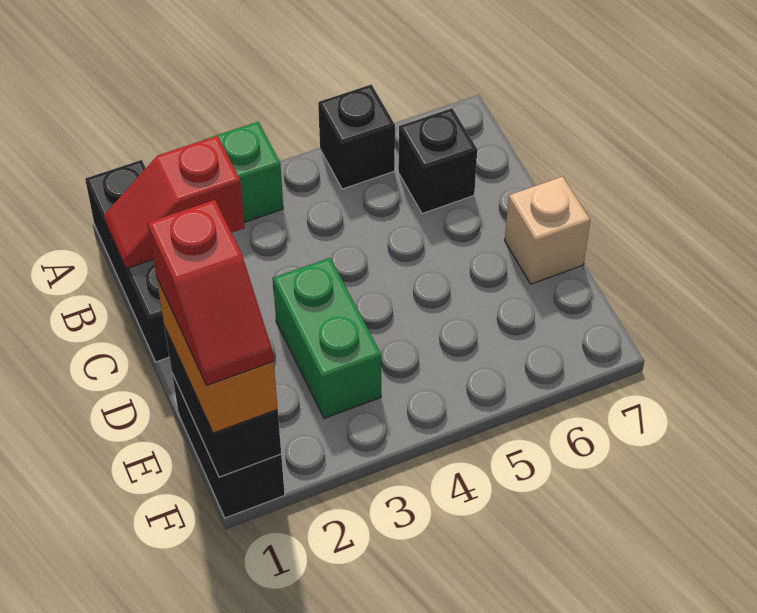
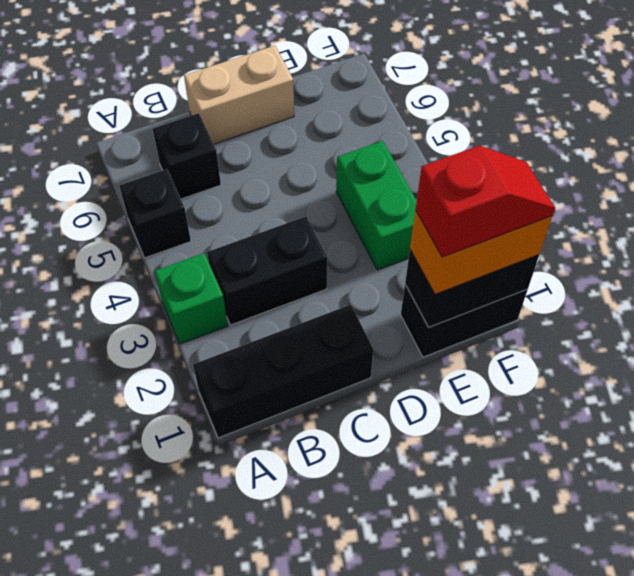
red 1x2 slope [104,136,245,269] -> none
none -> black 1x2 brick [207,216,327,325]
green 1x2 brick [273,258,381,418] -> green 1x2 brick turned to [336,141,417,270]
tan 1x1 brick [505,176,590,284] -> tan 1x2 brick [184,46,294,144]

